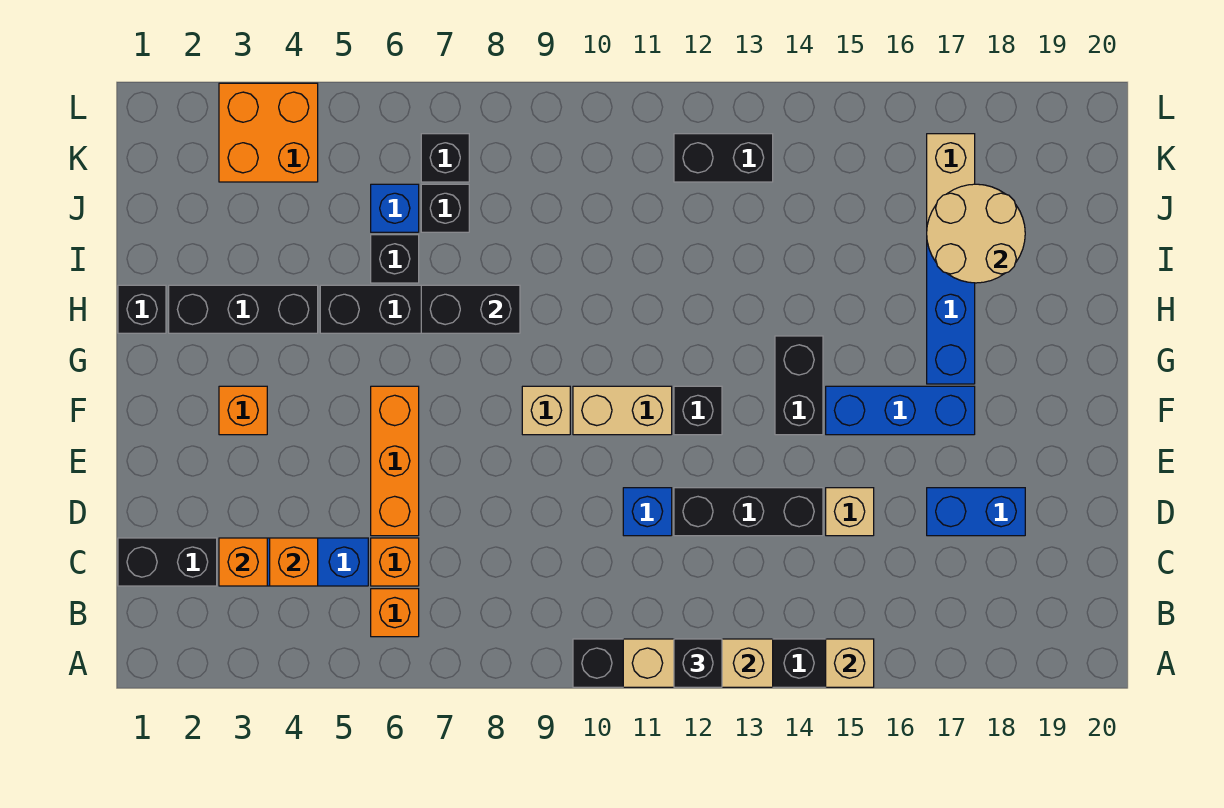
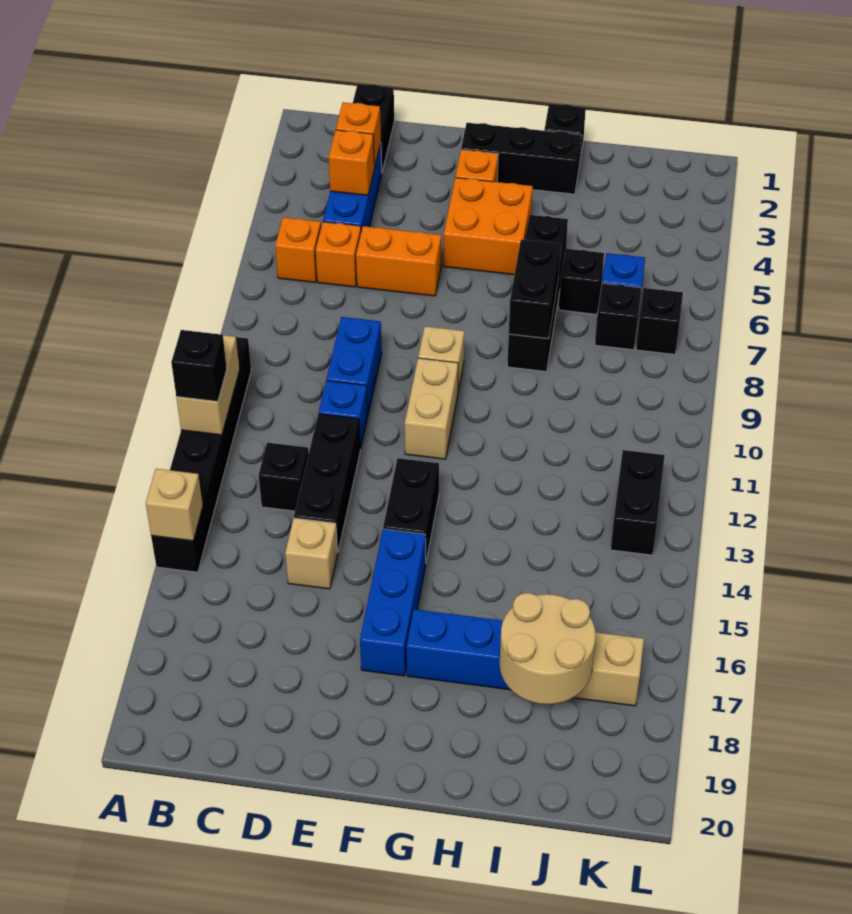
tan 1x3 brick [623,639,773,687] -> tan 1x2 brick [176,335,239,435]
orange 1x3 brick [371,386,419,536] -> orange 1x2 brick [356,226,441,296]
blue 1x2 brick [927,488,1025,536] -> blue 1x2 brick moved to [326,317,382,414]
black 1x1 brick [674,386,722,435] -> black 1x1 brick moved to [259,443,309,511]
black 1x2 brick [775,336,823,435] -> black 1x2 brick turned to [383,458,439,561]
black 1x3 brick [169,285,318,333] -> black 1x3 brick turned to [461,123,581,194]
orange 2x2 brick [219,83,318,182] -> orange 2x2 brick moved to [443,178,533,275]

